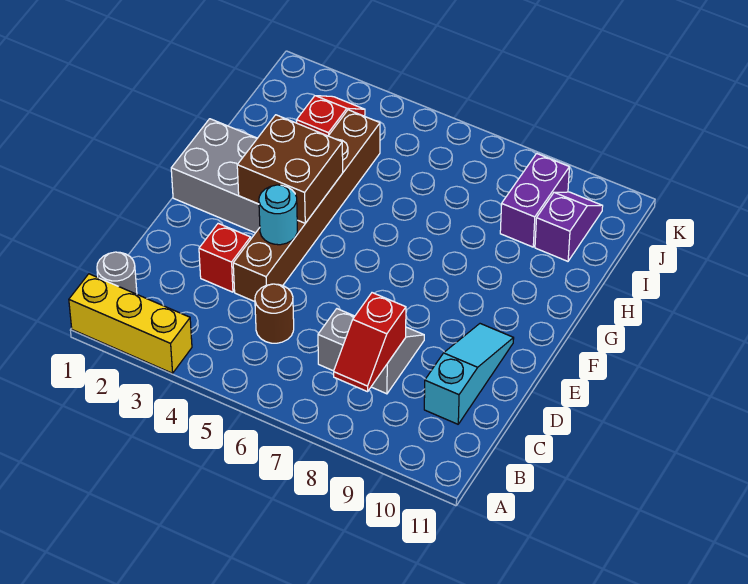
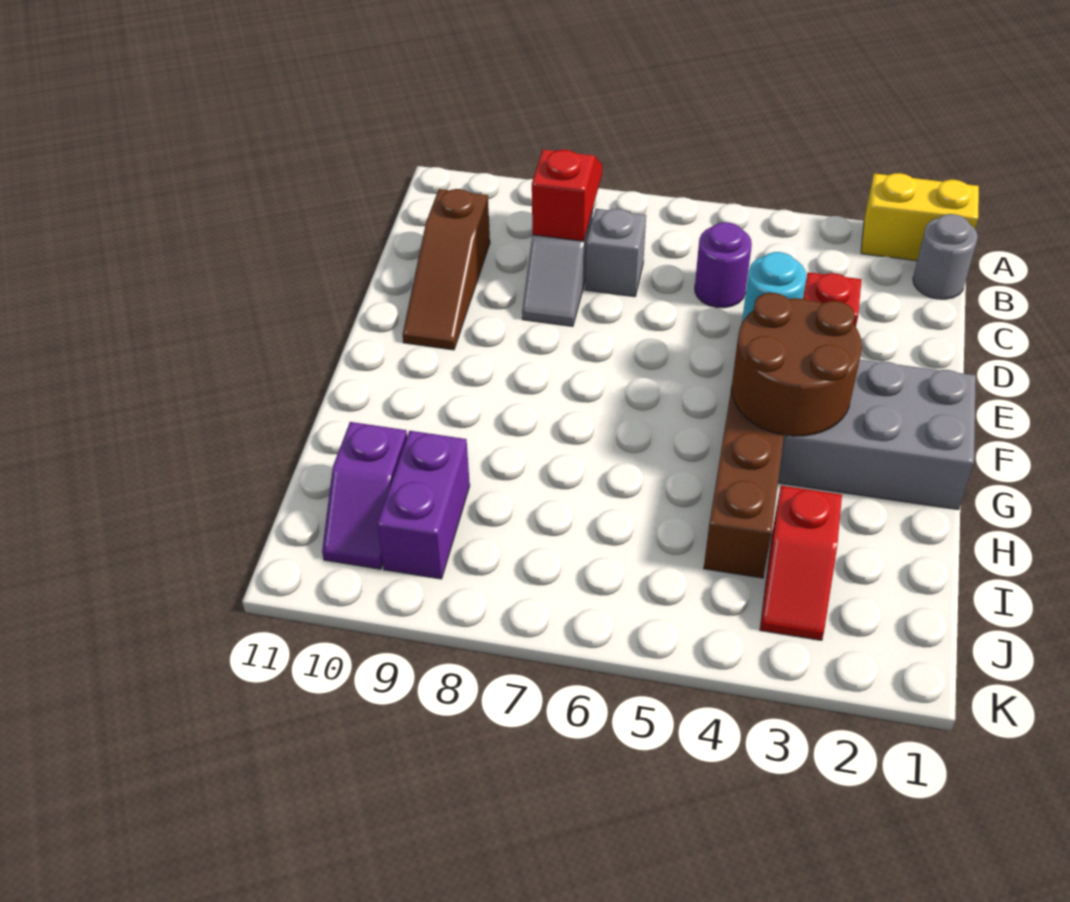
yellow 1x3 brick [69,274,192,373] -> yellow 1x2 brick [861,173,979,261]
brown 1x1 round brick [255,284,294,343] -> purple 1x1 round brick [695,222,752,308]
cyan 1x3 slope [424,324,514,424] -> brown 1x3 slope [403,189,490,350]
brown 2x2 brick [237,115,343,223] -> brown 2x2 round brick [732,293,862,436]

